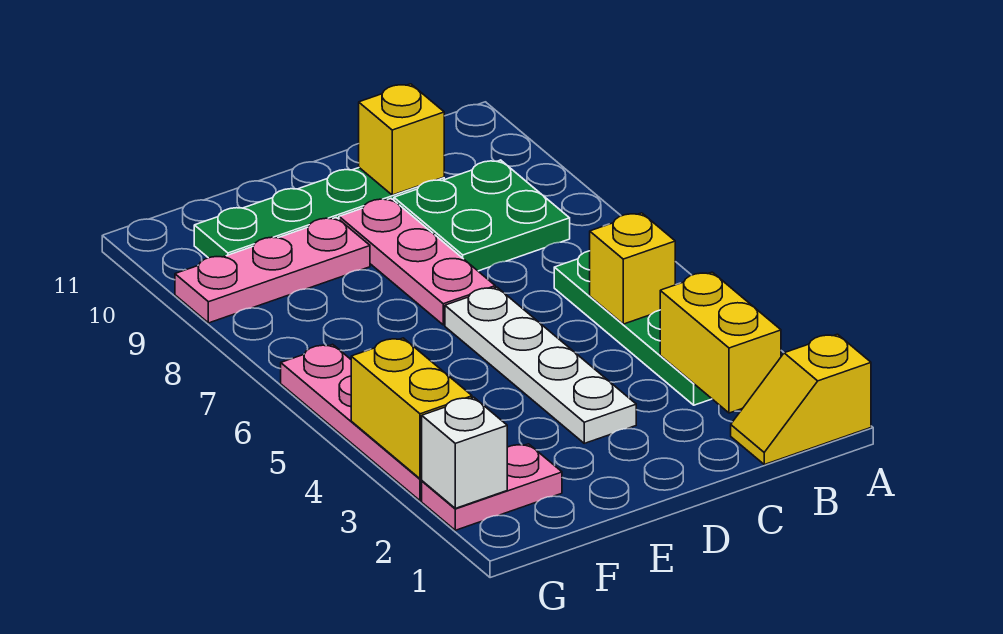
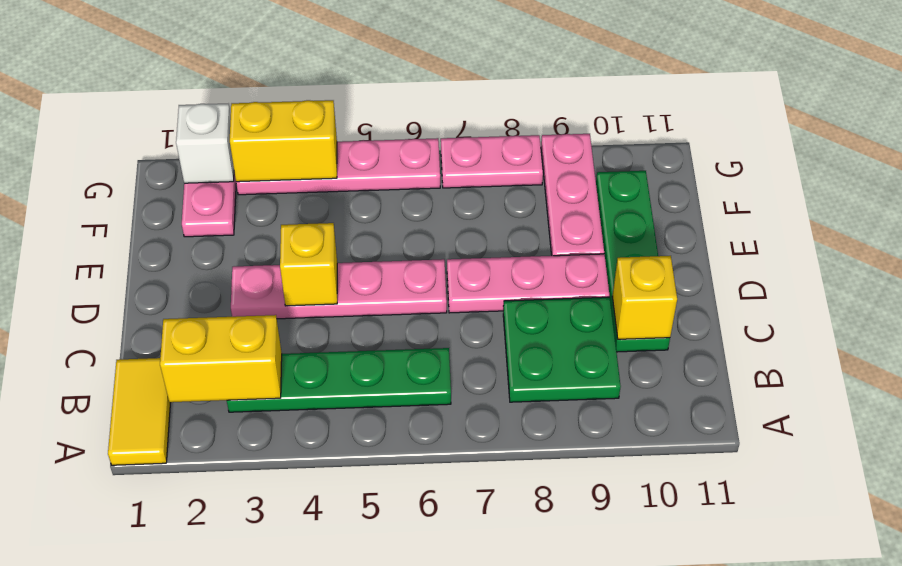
yellow 1x2 slope [731,334,871,465] -> yellow 1x2 tile [108,358,171,465]
yellow 1x1 brick [590,213,675,324] -> yellow 1x1 brick moved to [280,223,337,306]
white 1x4 plate [445,287,636,443] -> pink 1x4 plate [231,259,447,319]
none -> pink 1x2 plate [441,135,543,188]

